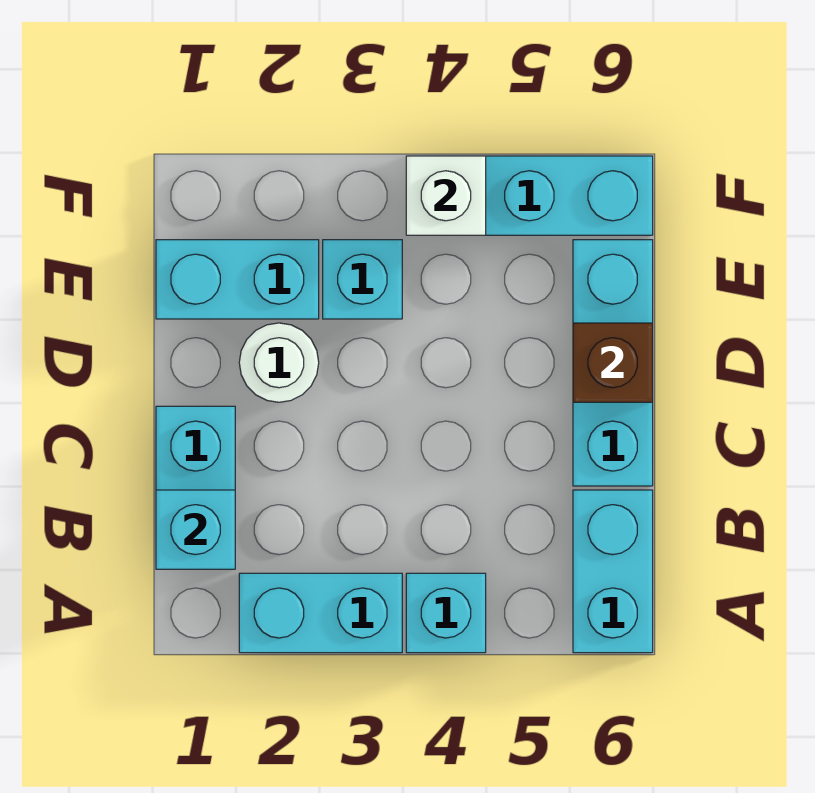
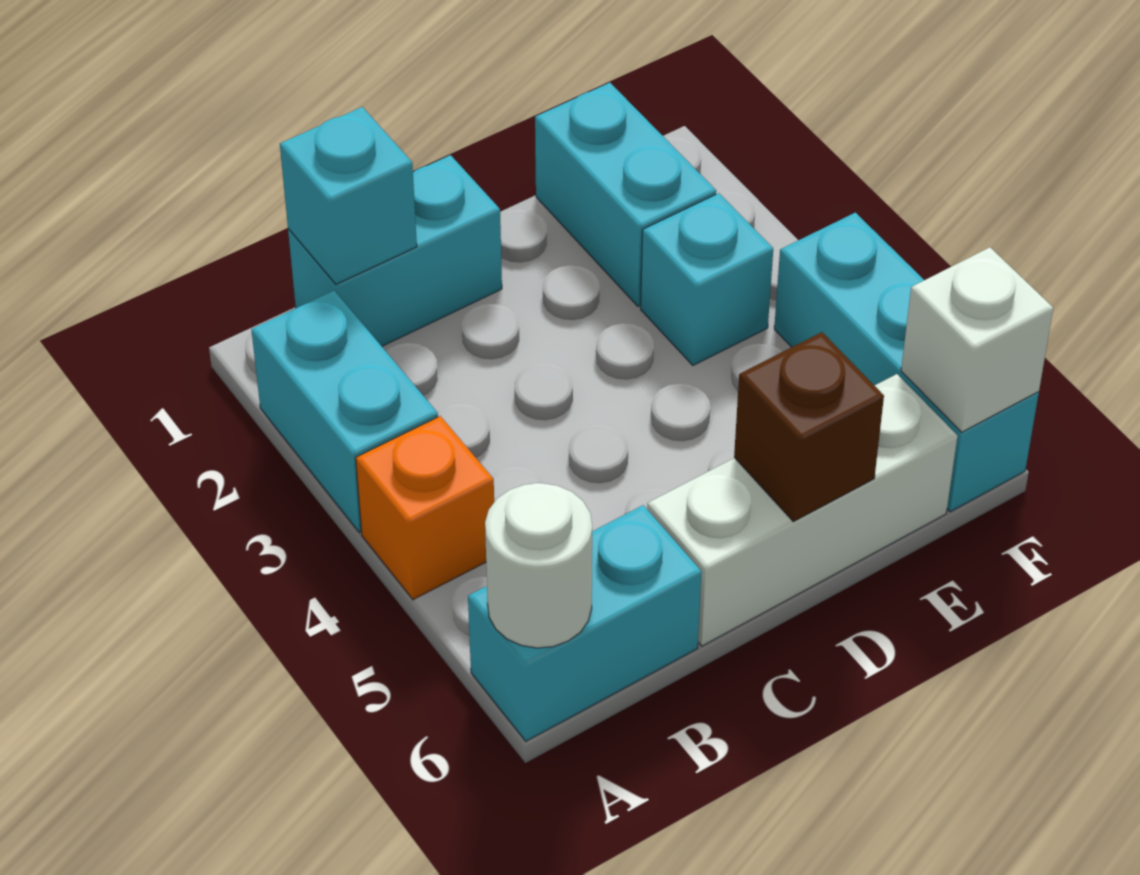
cyan 1x1 brick [406,573,486,653] -> orange 1x1 brick [356,416,494,600]
cyan 1x3 brick [573,240,653,486] -> white 1x3 brick [647,374,957,646]
white 1x1 round brick [239,323,319,402] -> white 1x1 round brick moved to [485,483,592,648]
white 1x1 brick [406,156,486,235] -> white 1x1 brick moved to [901,247,1053,432]

